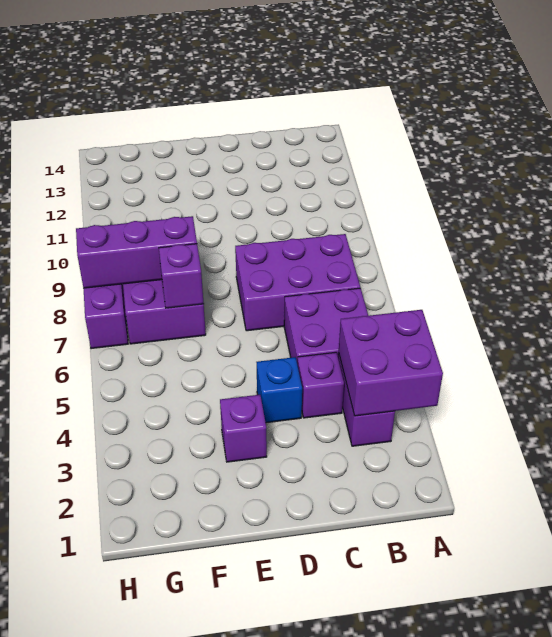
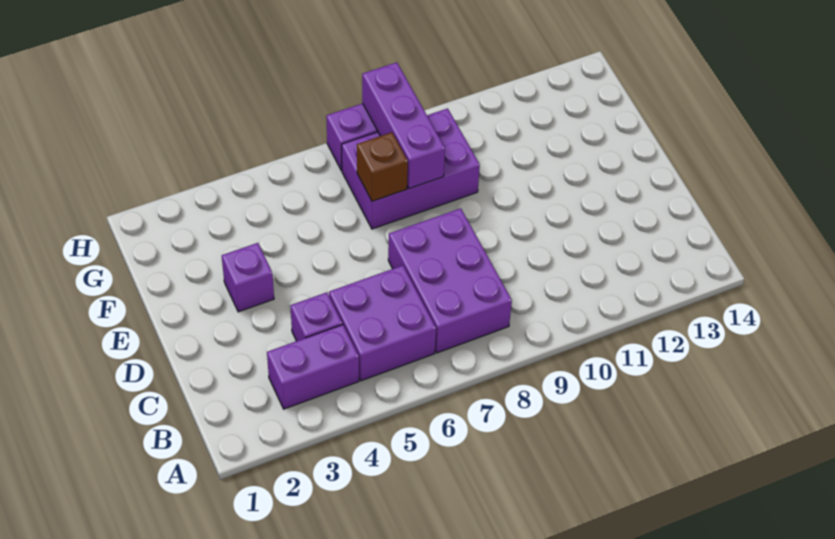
purple 2x2 brick [339,310,443,416] -> none
blue 1x1 brick [257,357,302,423] -> none
purple 1x1 brick [159,244,204,308] -> brown 1x1 brick [357,132,408,201]

